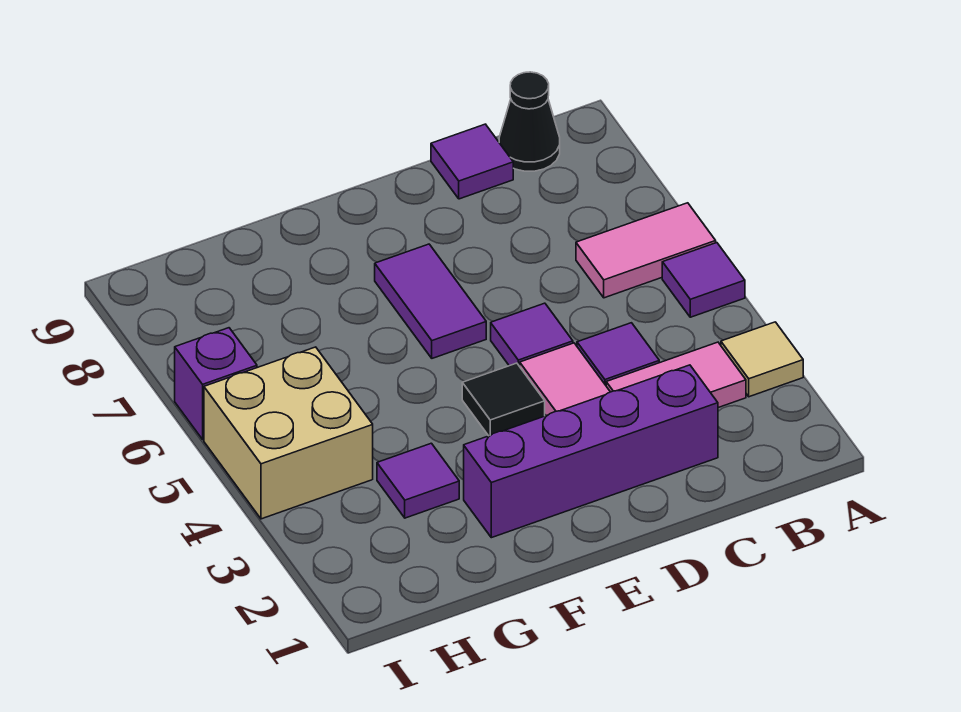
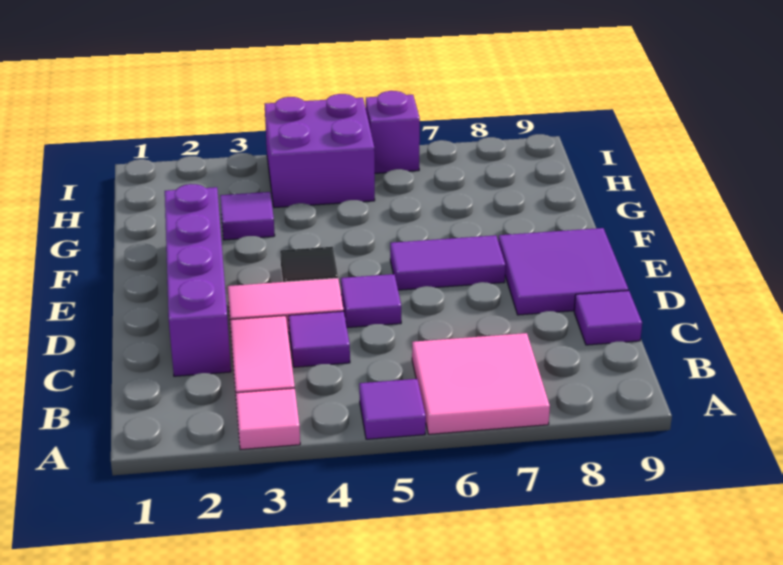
tan 1x1 tile [721,322,803,397] -> pink 1x1 tile [236,388,300,450]
pink 1x2 tile [576,203,716,298] -> pink 2x2 tile [412,333,550,434]
black 1x1 cone [499,72,560,171] -> none
none -> purple 2x2 tile [499,228,628,315]
tan 2x2 brick [204,347,373,519] -> purple 2x2 brick [265,94,375,208]

